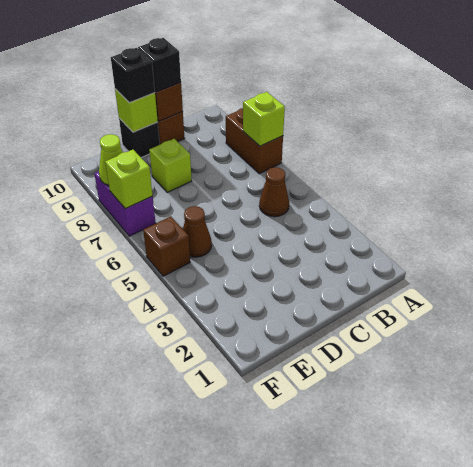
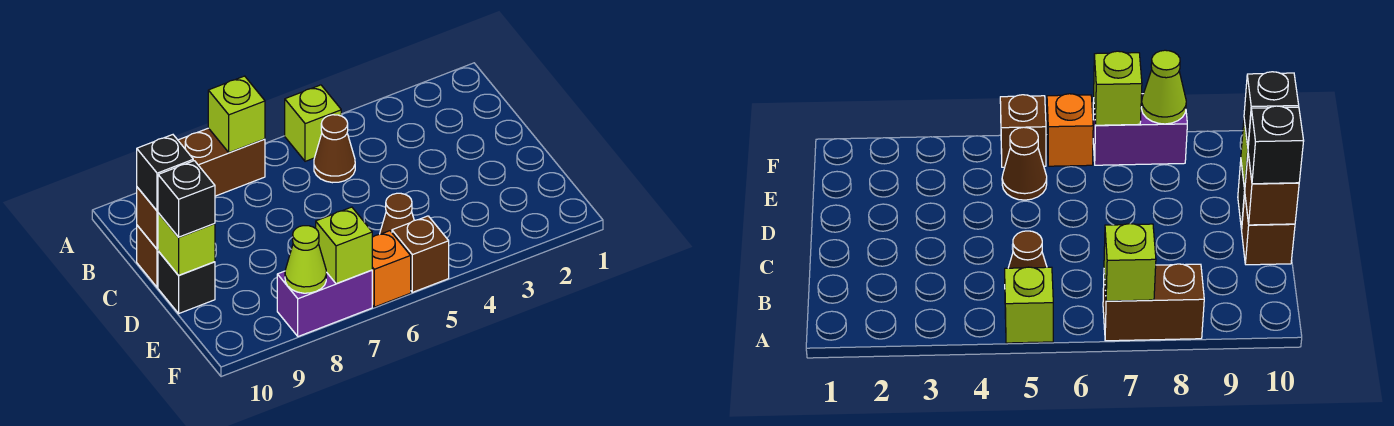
lime 1x1 brick [149,139,192,192] -> lime 1x1 brick moved to [285,85,341,161]
none -> orange 1x1 brick [372,231,411,307]

